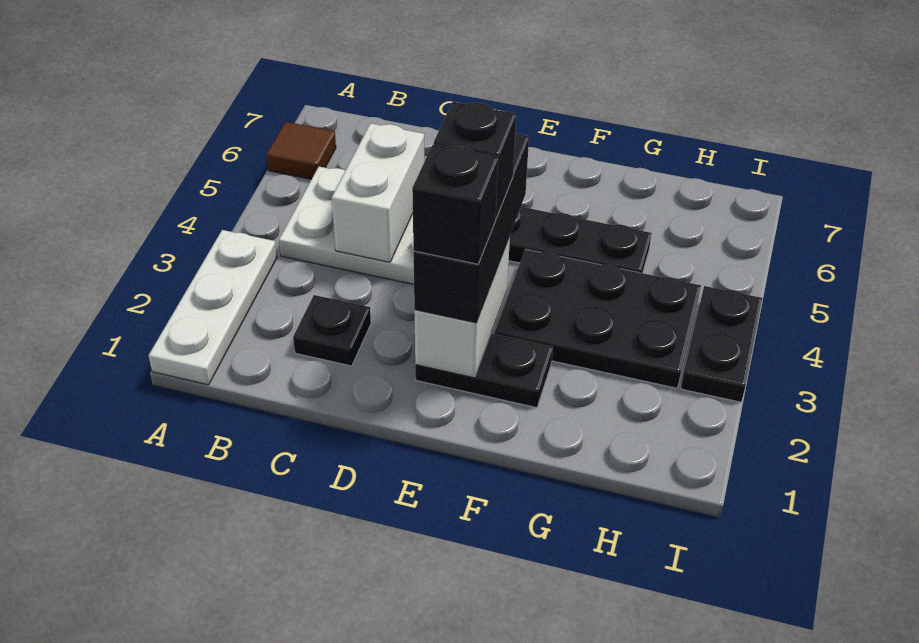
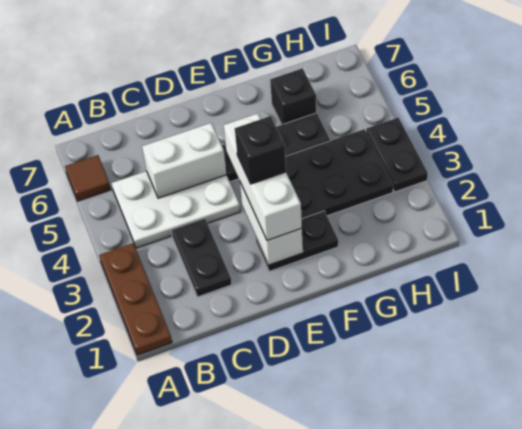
white 1x3 plate [149,230,277,385] -> brown 1x3 plate [99,243,172,355]
black 1x1 plate [293,295,371,366] -> black 1x2 plate [171,218,232,297]
white 1x2 brick [332,123,425,262] -> white 1x2 brick turned to [142,123,227,198]
black 1x3 brick [413,134,529,323] -> white 1x3 brick [224,113,302,240]
black 1x1 brick [412,144,498,264] -> black 1x1 brick moved to [270,68,316,125]

